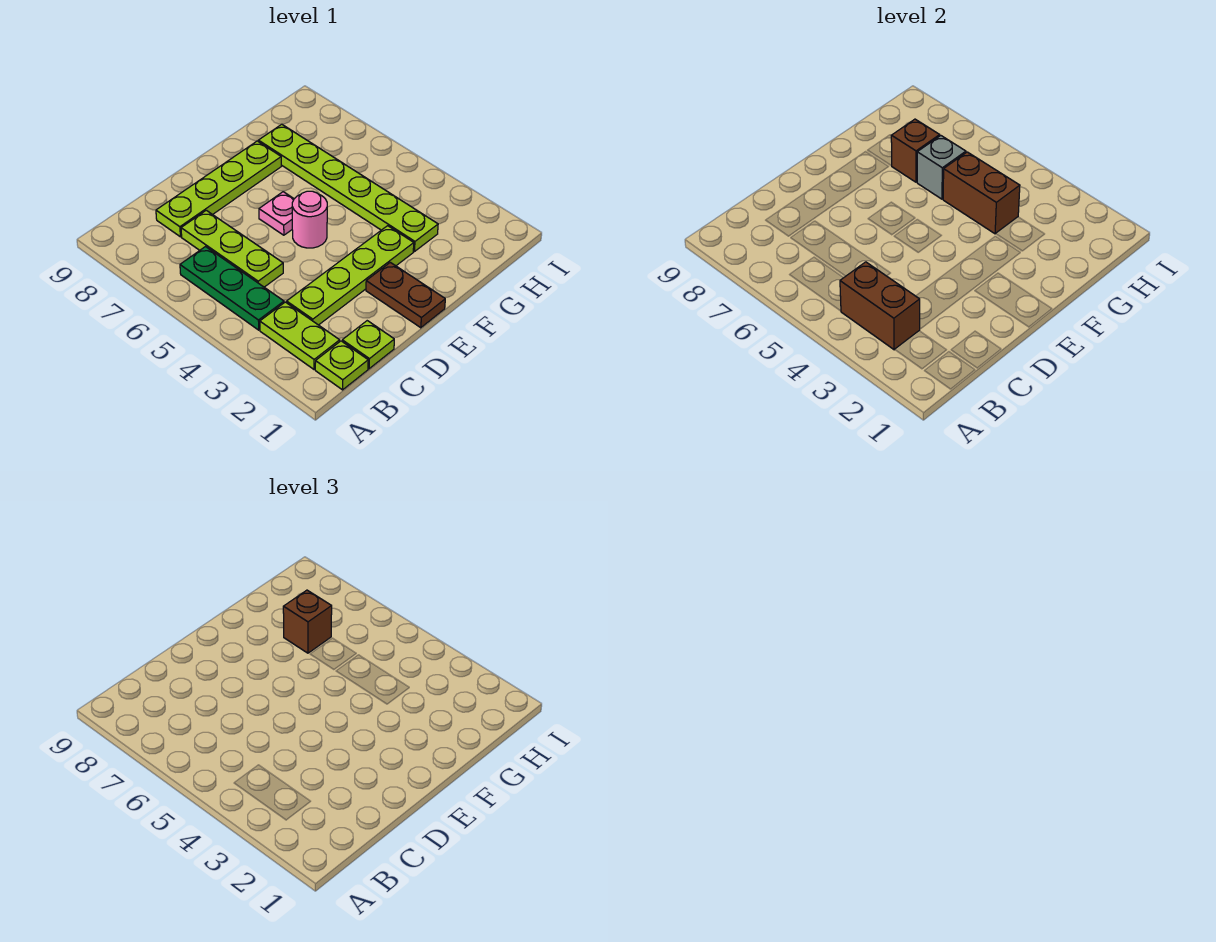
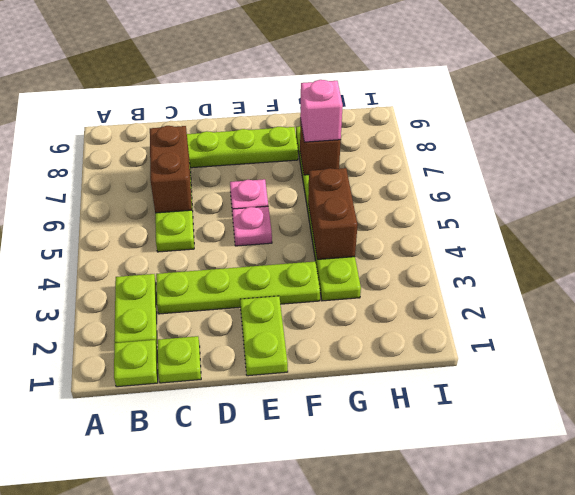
brown 1x2 brick [840,262,920,350] -> brown 1x2 brick moved to [150,126,192,213]
green 1x3 plate [180,247,284,330] -> none
brown 1x2 plate [366,262,445,328] -> lime 1x2 plate [240,296,288,376]
pink 1x1 round brick [292,191,327,248] -> pink 1x1 plate [232,206,272,246]
grey 1x1 brick [917,136,966,199] -> none
brown 1x1 brick [283,590,332,653] -> pink 1x1 brick [300,80,343,142]

